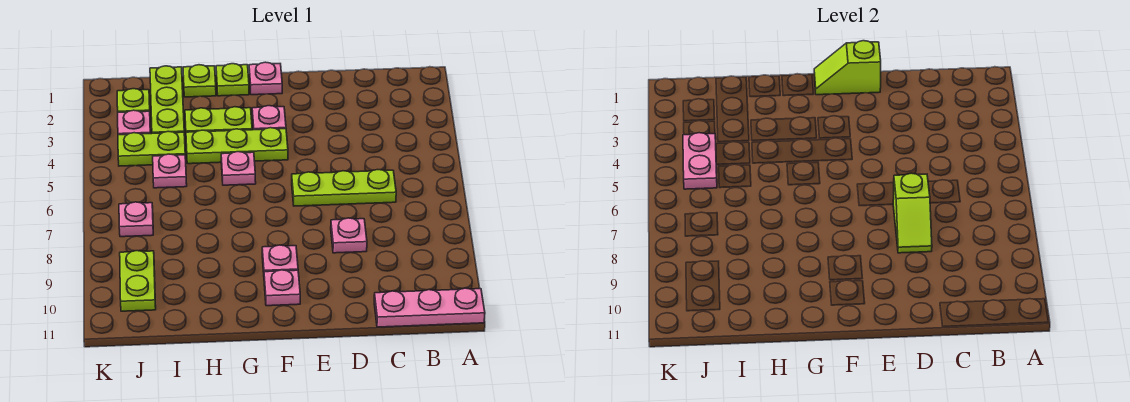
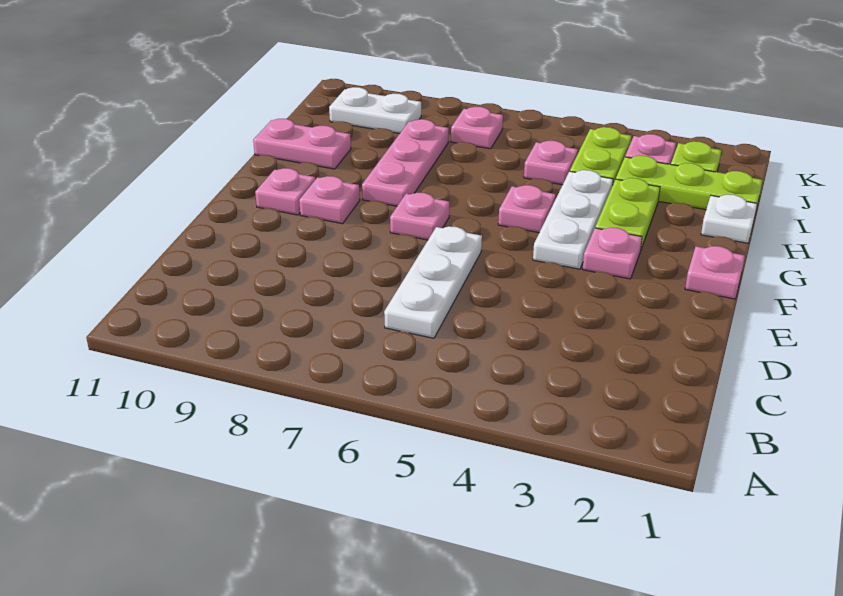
pink 1x3 plate [374,288,485,327] -> pink 1x3 plate moved to [362,119,449,206]
lime 1x3 plate [292,170,396,206] -> white 1x3 plate [384,226,482,338]
lime 1x2 slope [893,173,932,253] -> none
pink 1x1 plate [331,218,367,253] -> pink 1x1 plate moved to [390,193,449,240]
lime 1x2 slope [814,41,881,95] -> none
lime 1x3 plate [186,128,288,164] -> white 1x3 plate [533,170,613,269]
lime 1x1 plate [216,64,249,96] -> none
lime 1x1 plate [183,65,216,97] -> white 1x1 plate [701,195,757,243]
pink 1x2 plate [683,133,717,189] -> pink 1x2 plate moved to [253,119,351,169]
lime 1x2 plate [120,251,156,311] -> white 1x2 plate [329,87,421,133]

